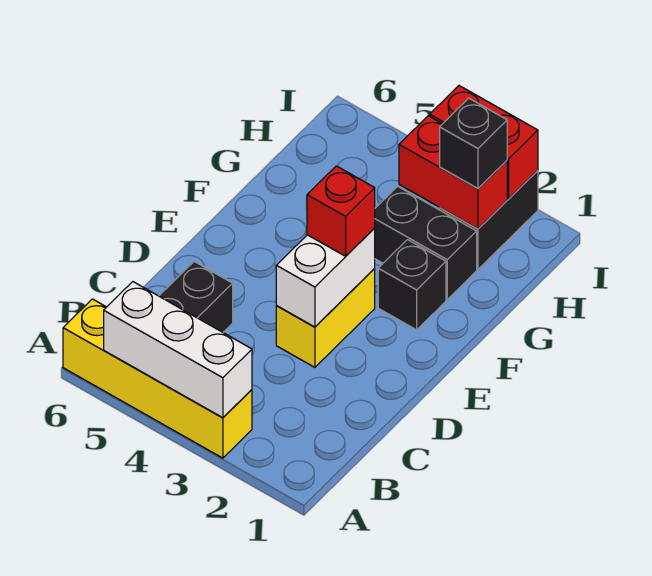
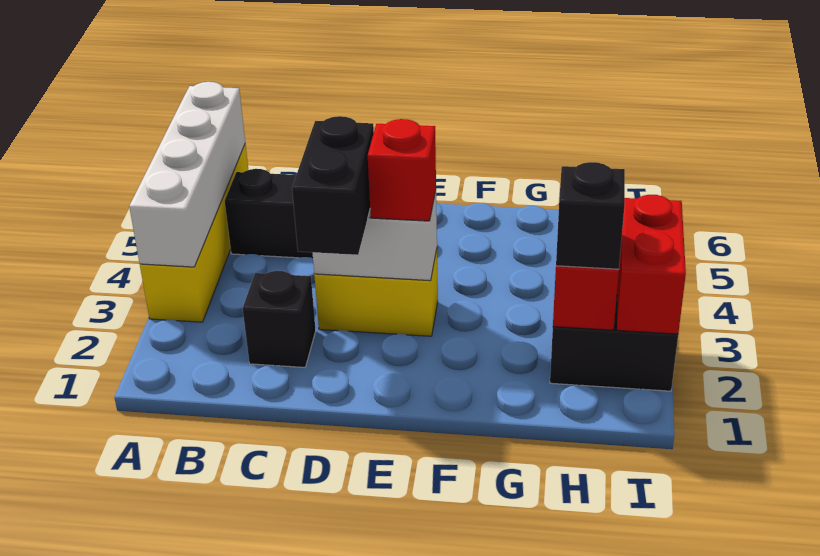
white 1x3 brick [104,282,252,418] -> white 1x4 brick [129,82,245,267]
black 1x1 brick [378,240,446,330] -> black 1x1 brick moved to [243,271,316,367]
black 1x2 brick [375,186,477,299] -> black 1x2 brick moved to [292,116,374,255]

